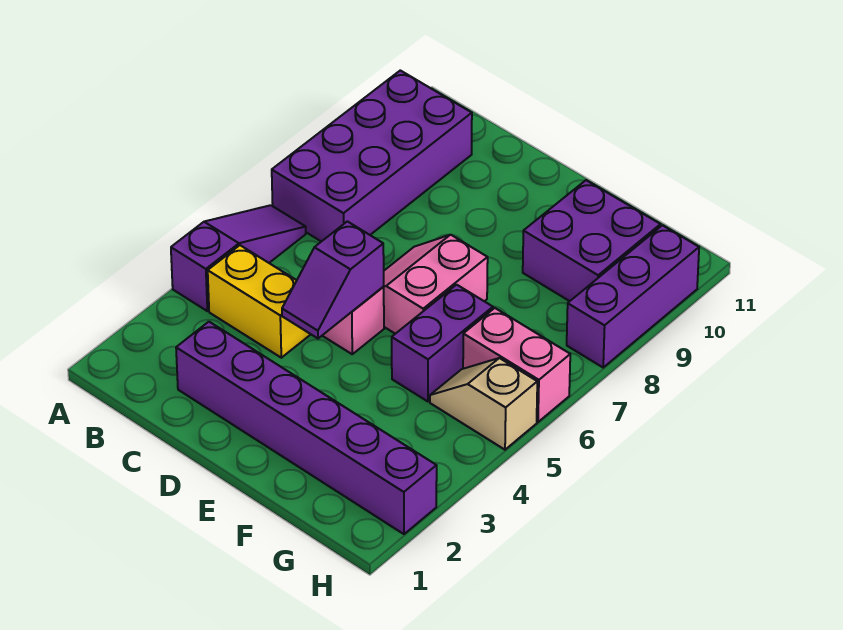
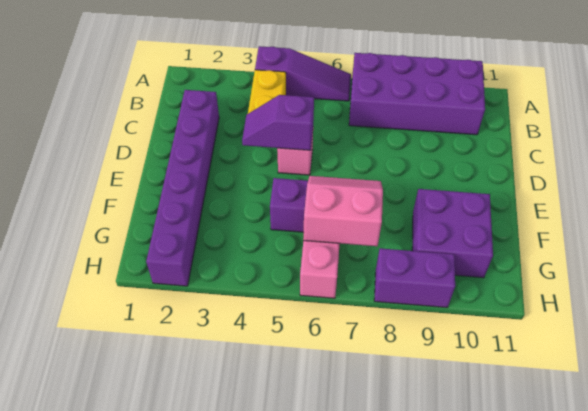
pink 2x2 slope [383,235,488,334] -> pink 2x2 slope moved to [303,176,383,246]
tan 1x2 slope [430,358,537,450] -> none
purple 1x3 brick [567,225,699,367] -> purple 1x2 brick [374,248,455,308]

